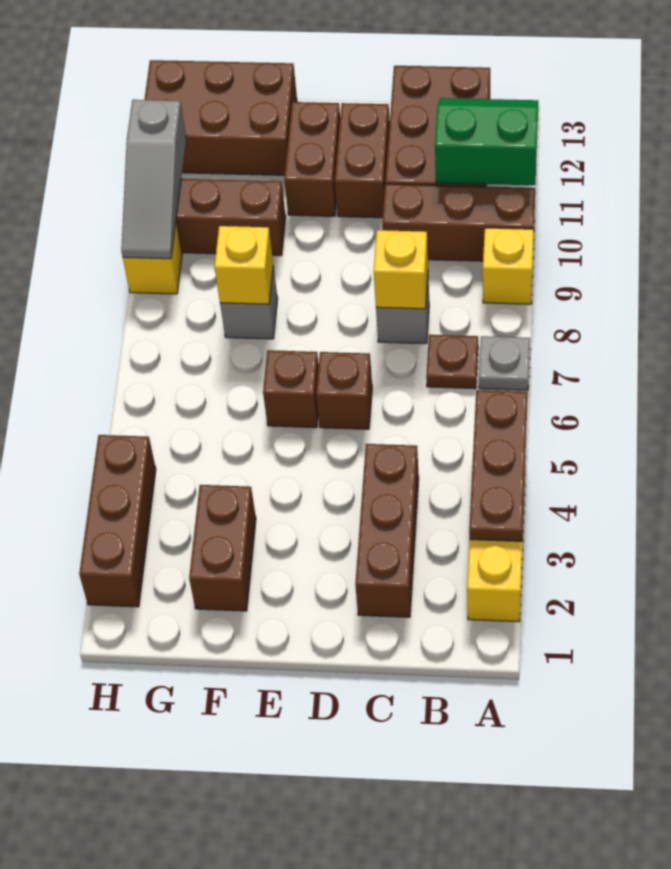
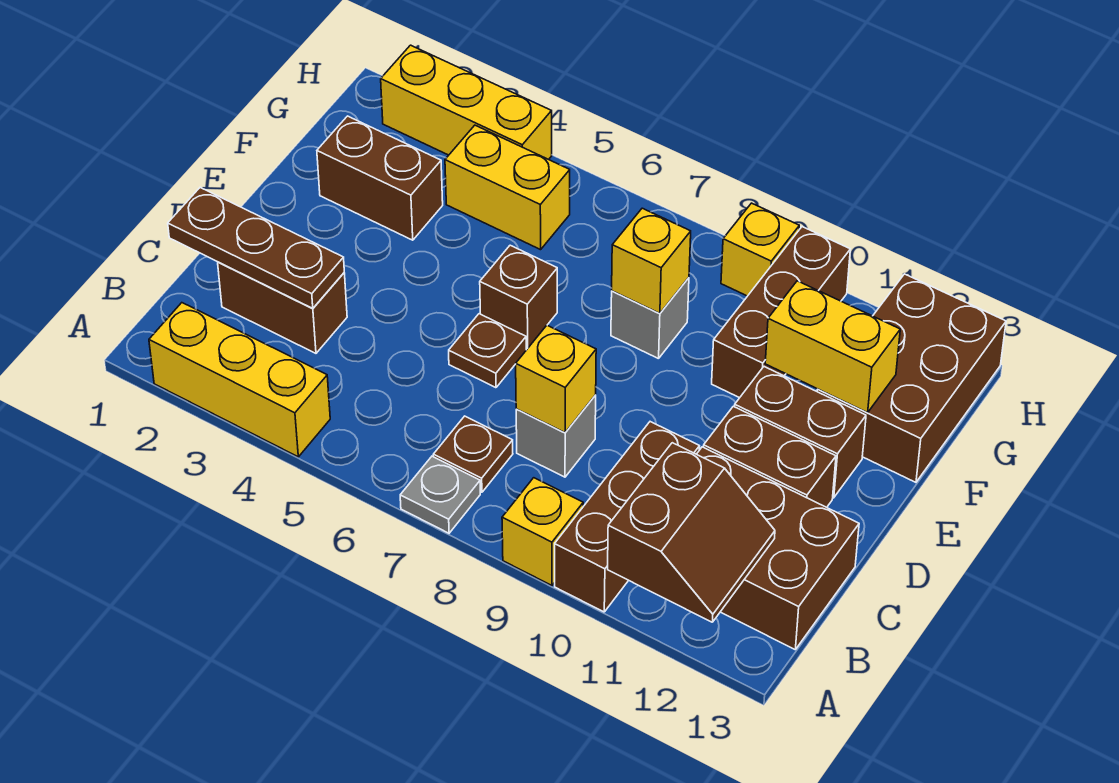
brown 1x3 plate [469,390,528,541] -> brown 1x3 plate moved to [168,188,344,308]
green 2x2 slope [435,98,538,185] -> brown 2x2 slope [608,443,775,622]
brown 1x3 brick [355,444,419,617] -> brown 1x2 brick [218,262,347,353]
brown 1x1 brick [316,352,372,429] -> brown 1x1 plate [449,314,526,388]
none -> yellow 1x2 brick [765,281,900,413]
none -> yellow 1x2 brick [445,125,570,250]
brown 1x3 brick [79,435,156,607] -> yellow 1x3 brick [381,45,552,160]
grey 1x3 slope [121,100,186,259] -> none

